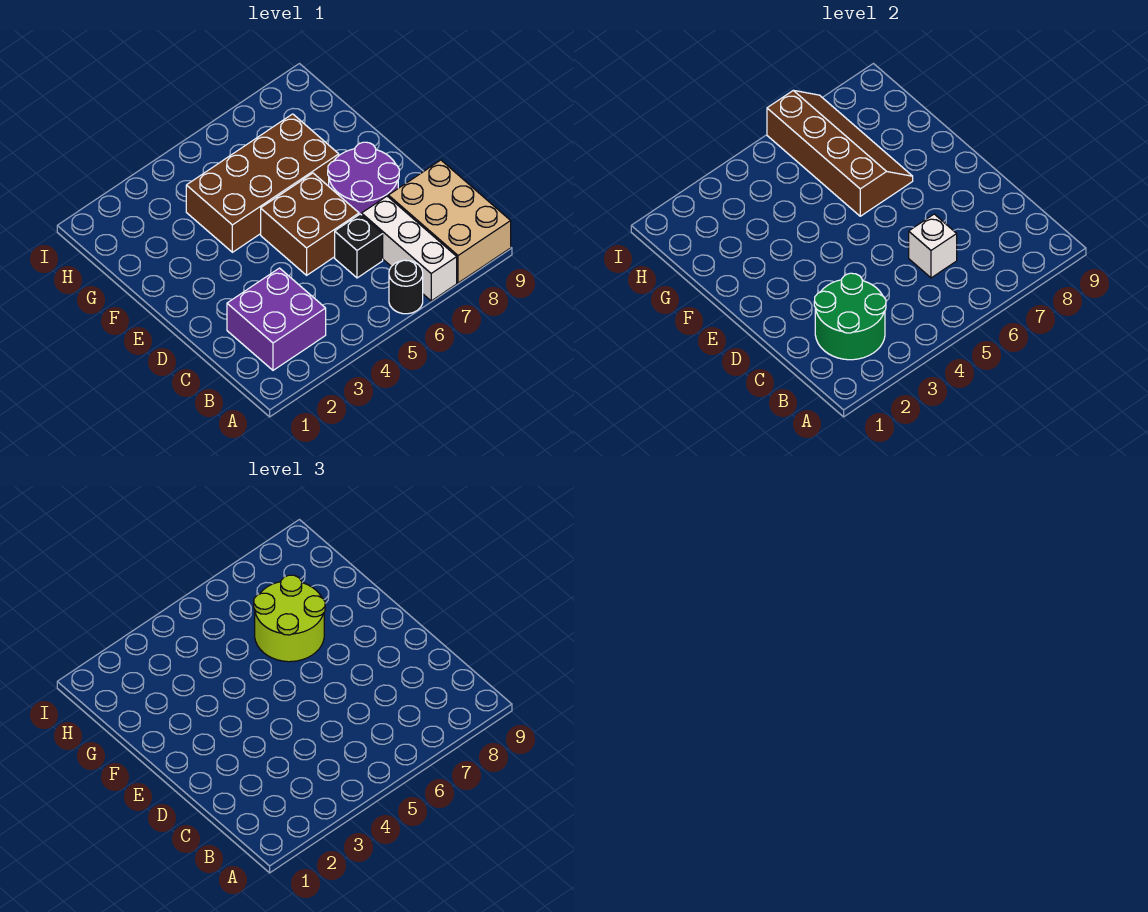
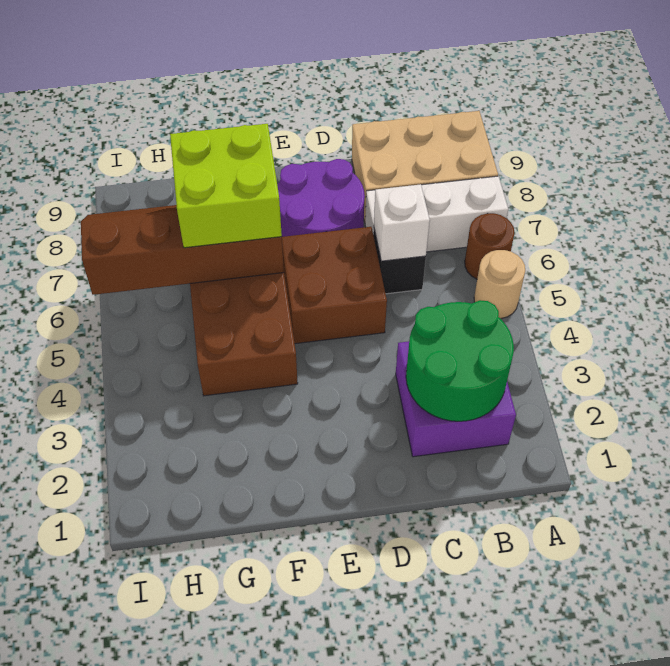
none -> tan 1x1 round brick [474,250,525,319]
black 1x1 round brick [389,260,423,314] -> brown 1x1 round brick [465,213,514,279]
lime 2x2 round brick [254,575,325,662] -> lime 2x2 brick [170,124,282,248]

